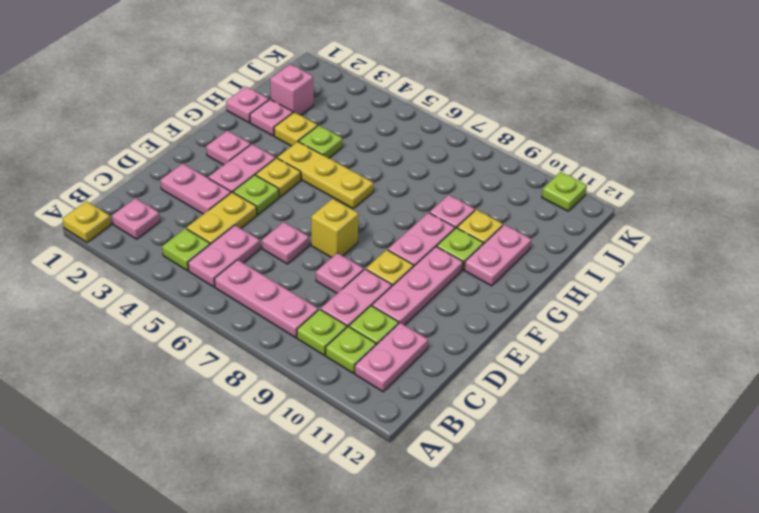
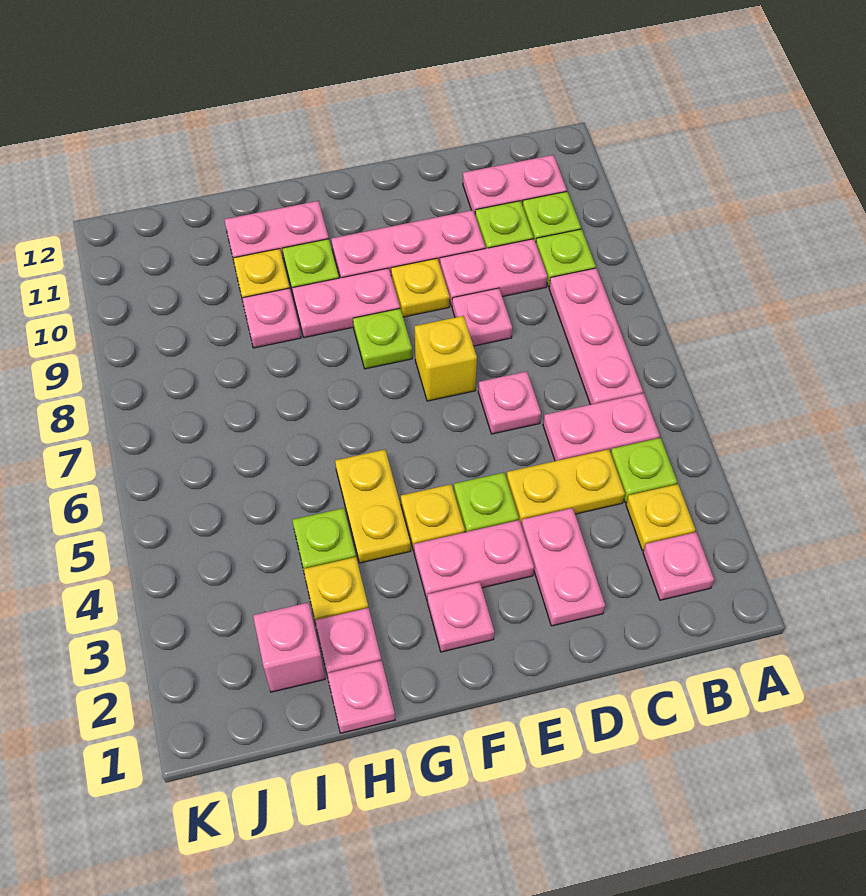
yellow 1x1 plate [63,201,111,242] -> yellow 1x1 plate moved to [626,484,695,551]
yellow 1x3 plate [278,142,373,208] -> yellow 1x2 plate [335,450,411,563]
lime 1x1 plate [542,172,587,211] -> lime 1x1 plate moved to [353,309,412,369]

